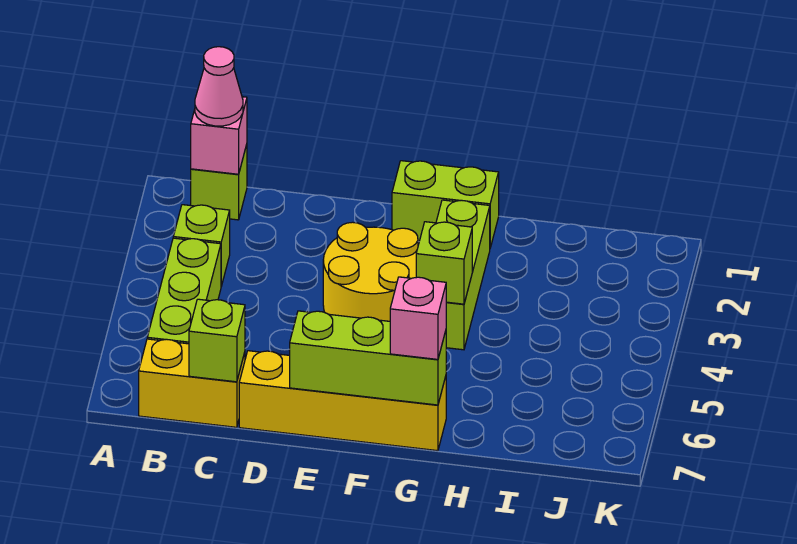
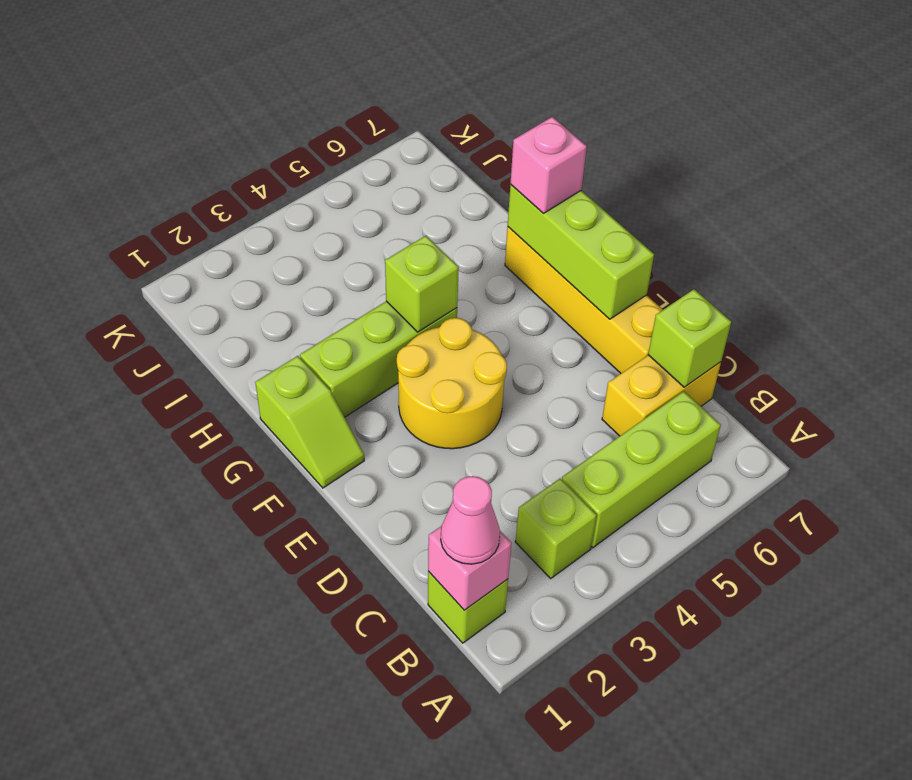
yellow 1x2 brick [139,339,245,427] -> yellow 1x2 brick turned to [602,355,721,436]
lime 1x2 brick [392,161,499,248] -> lime 1x2 slope [255,356,364,488]

